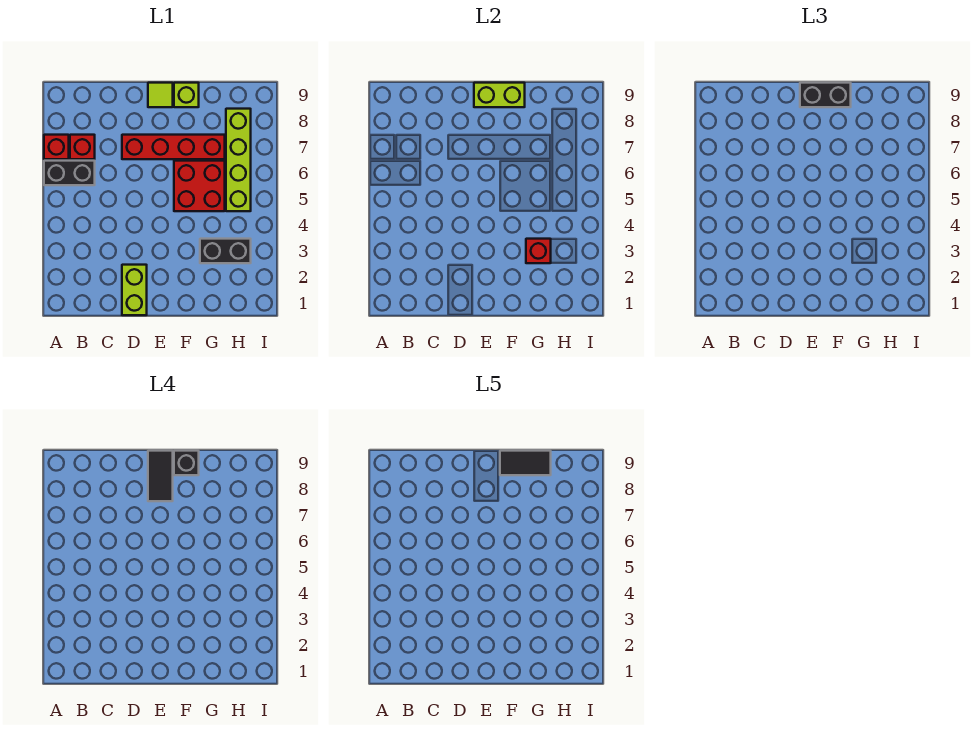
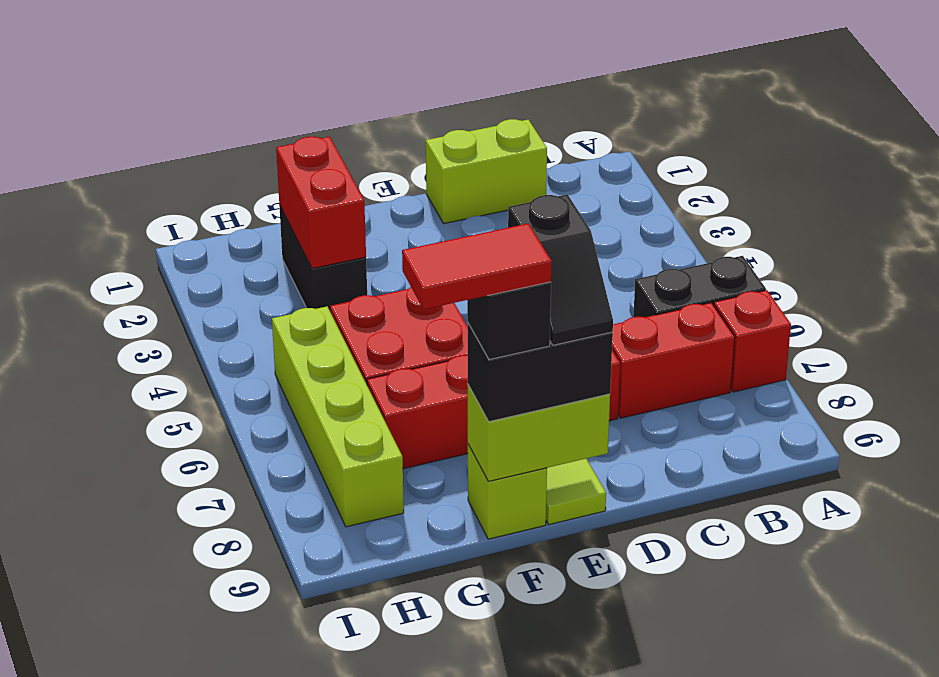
red 1x1 brick [70,135,95,159] -> red 1x2 brick [612,303,735,418]
lime 1x2 brick [122,265,147,315] -> lime 1x2 brick turned to [426,119,547,223]
black 1x2 tile [148,451,173,501] -> black 1x2 slope [508,194,613,345]
black 1x2 tile [500,451,551,475] -> red 1x2 tile [402,223,552,309]
black 1x2 brick [200,239,251,263] -> black 1x2 brick turned to [279,205,367,312]
red 1x1 brick [526,239,551,263] -> red 1x2 brick [276,137,366,268]

